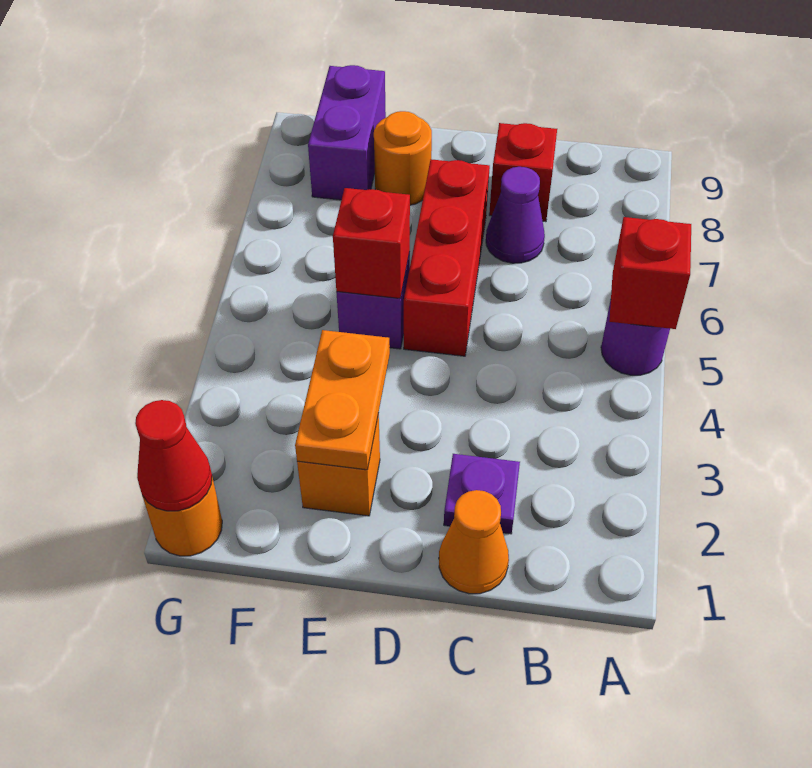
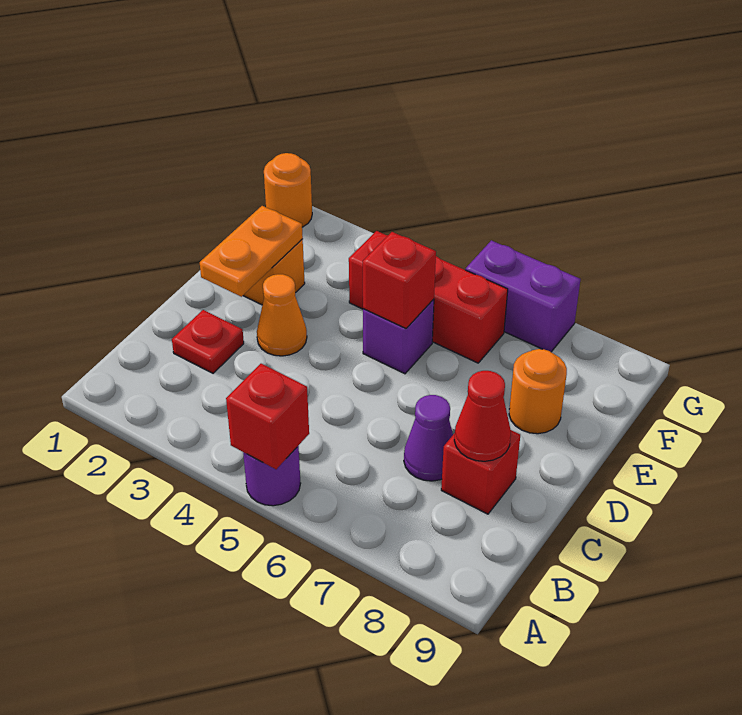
orange 1x1 cone [439,490,509,594] -> orange 1x1 cone moved to [257,274,307,356]
purple 1x1 plate [444,454,520,534] -> red 1x1 plate [172,310,244,373]
red 1x3 brick [404,159,490,356] -> red 1x3 brick moved to [349,231,508,363]
orange 1x2 plate [295,330,390,470] -> orange 1x2 plate turned to [200,206,303,297]
purple 1x2 brick [308,65,386,200] -> purple 1x2 brick moved to [466,240,580,352]
red 1x1 cone [135,400,212,511] -> red 1x1 cone moved to [454,371,511,461]

